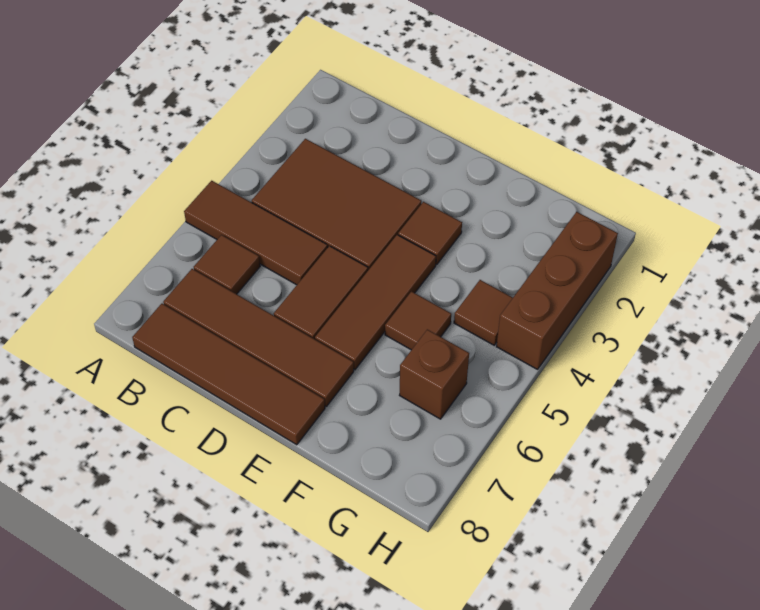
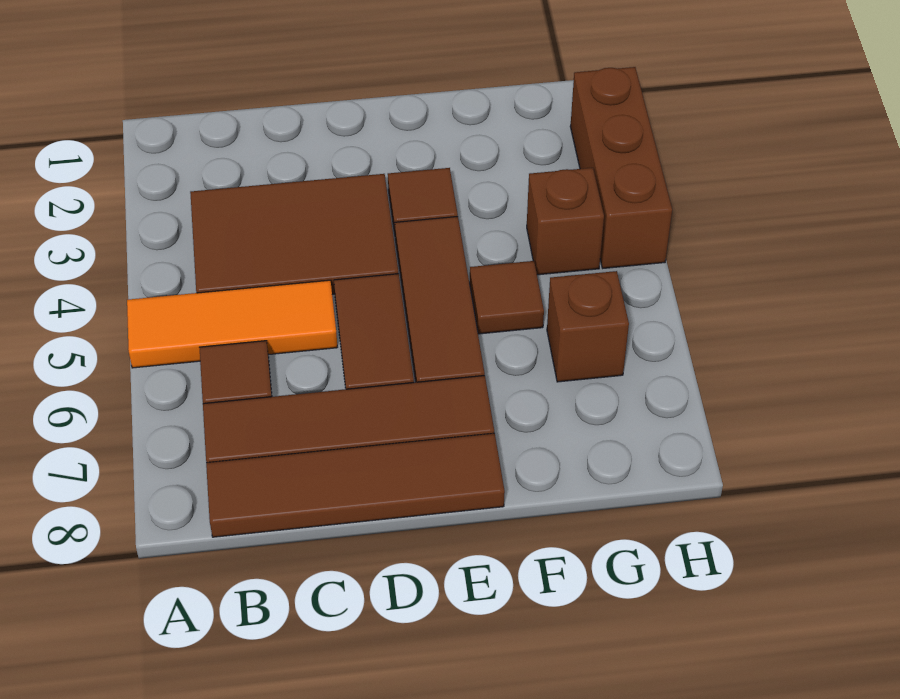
brown 1x3 tile [184,181,328,285] -> orange 1x3 tile [127,280,337,368]
brown 1x1 tile [454,280,513,345] -> brown 1x1 brick [527,168,604,275]

